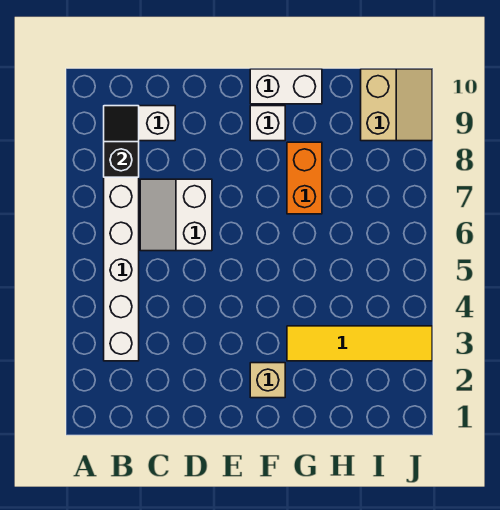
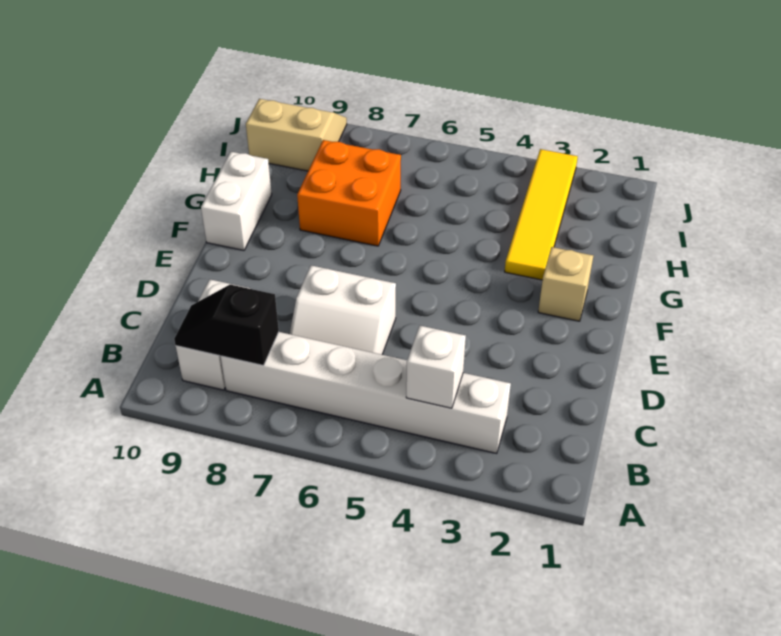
white 1x1 brick [250,106,285,141] -> white 1x1 brick moved to [406,326,466,408]
orange 1x2 brick [287,142,322,214] -> orange 2x2 brick [297,140,401,246]

